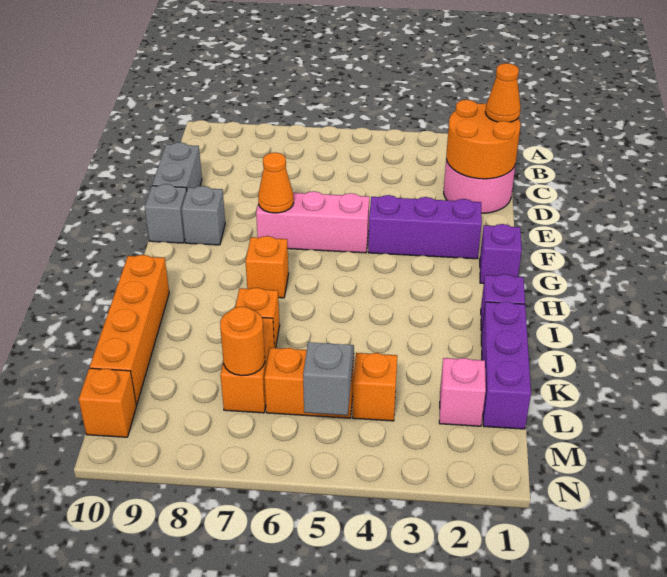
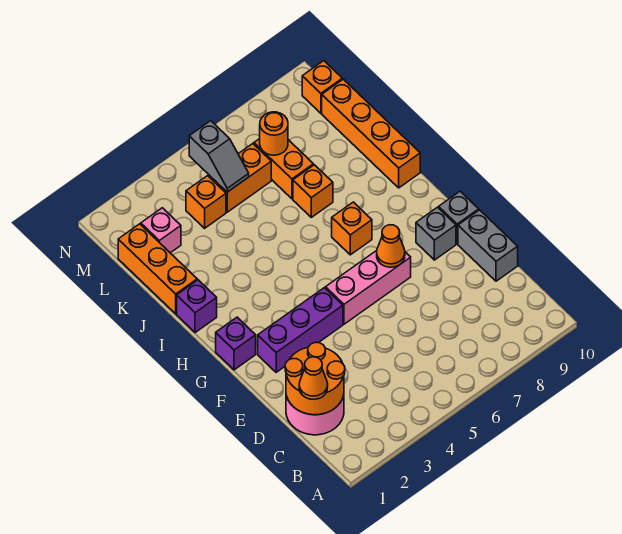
purple 1x3 brick [481,301,531,429] -> orange 1x3 brick [118,224,197,314]

